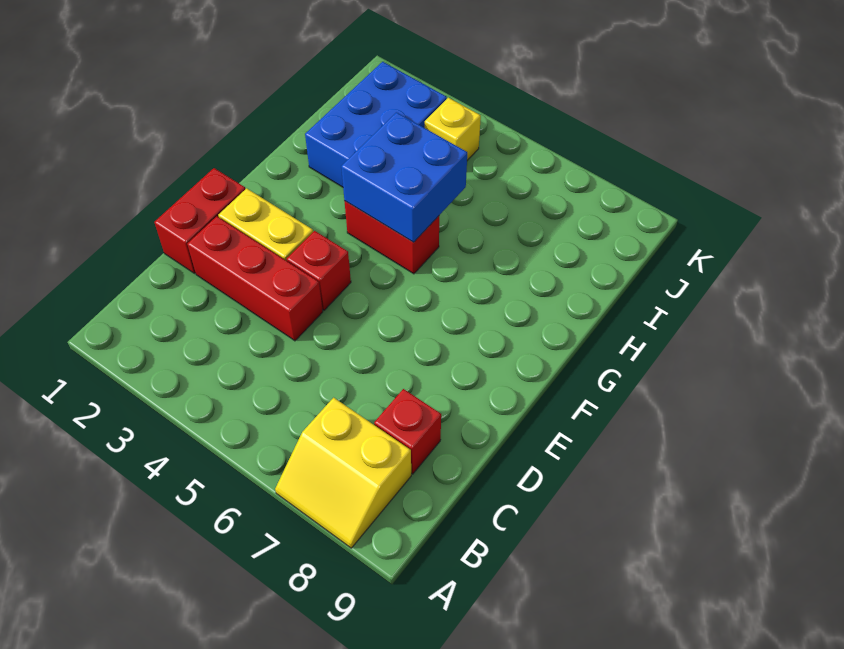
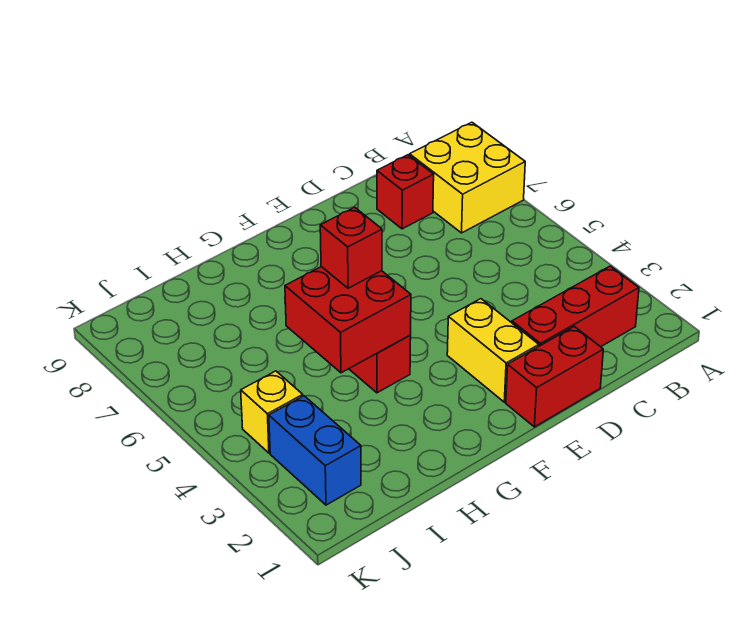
yellow 2x2 slope [275,398,411,548] -> yellow 2x2 brick [410,122,525,233]
red 1x3 brick [187,216,323,341] -> red 1x3 brick turned to [512,266,639,347]
red 1x1 brick [287,231,351,310] -> red 1x1 brick moved to [320,207,382,288]
blue 2x2 brick [341,112,467,242] -> red 2x2 brick [285,267,411,373]
blue 2x3 brick [305,62,447,187] -> blue 1x2 brick [269,396,361,505]

